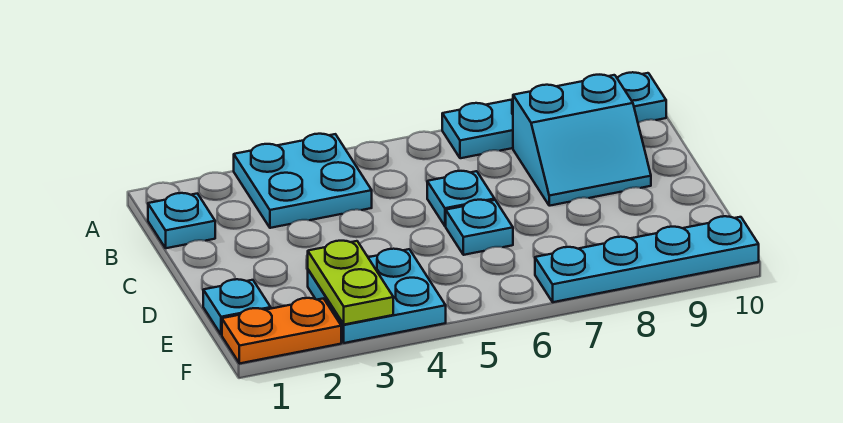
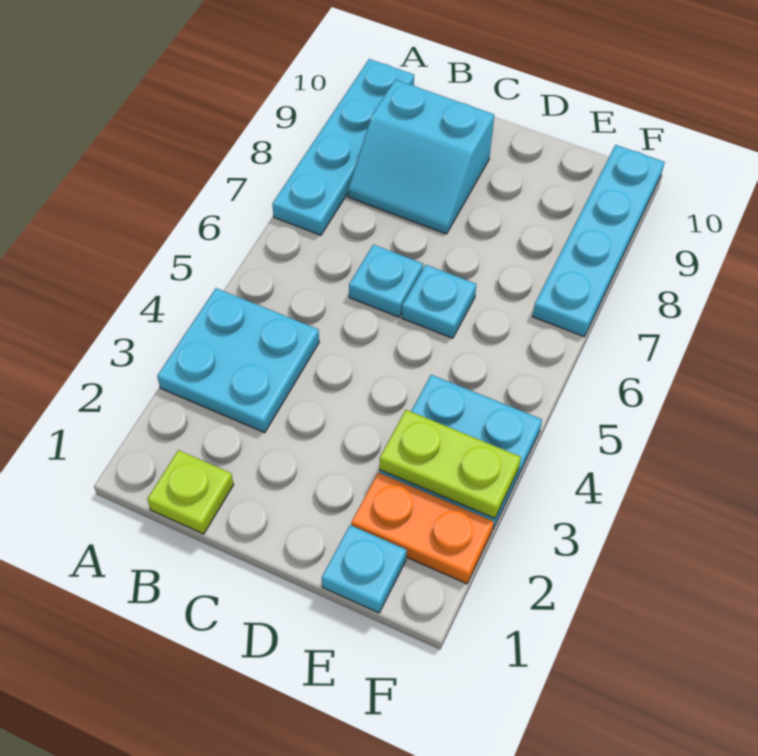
cyan 1x1 plate [148,193,215,248] -> lime 1x1 plate [147,450,234,534]
cyan 2x2 slope [513,75,651,206] -> cyan 2x2 slope turned to [348,80,494,234]
orange 1x2 plate [222,298,341,363] -> orange 1x2 plate turned to [351,473,494,584]

